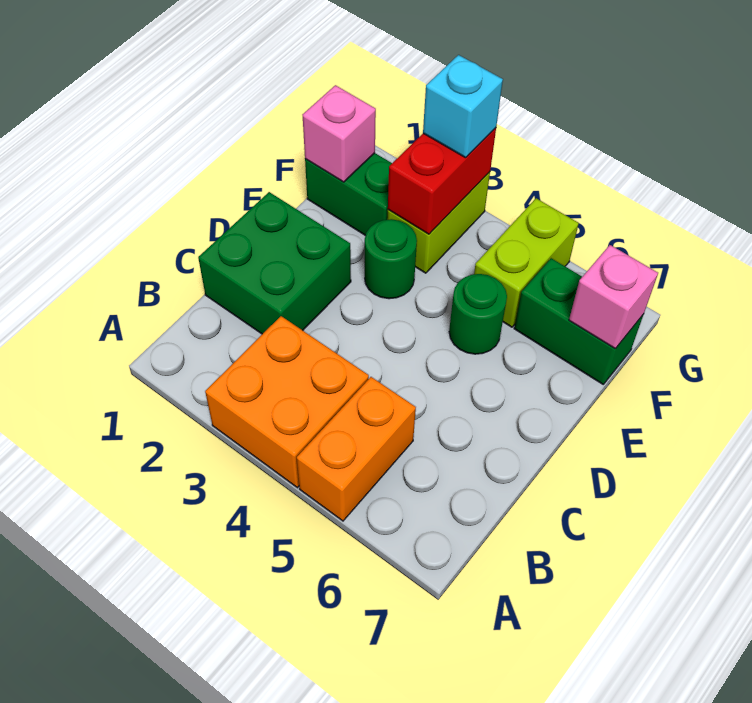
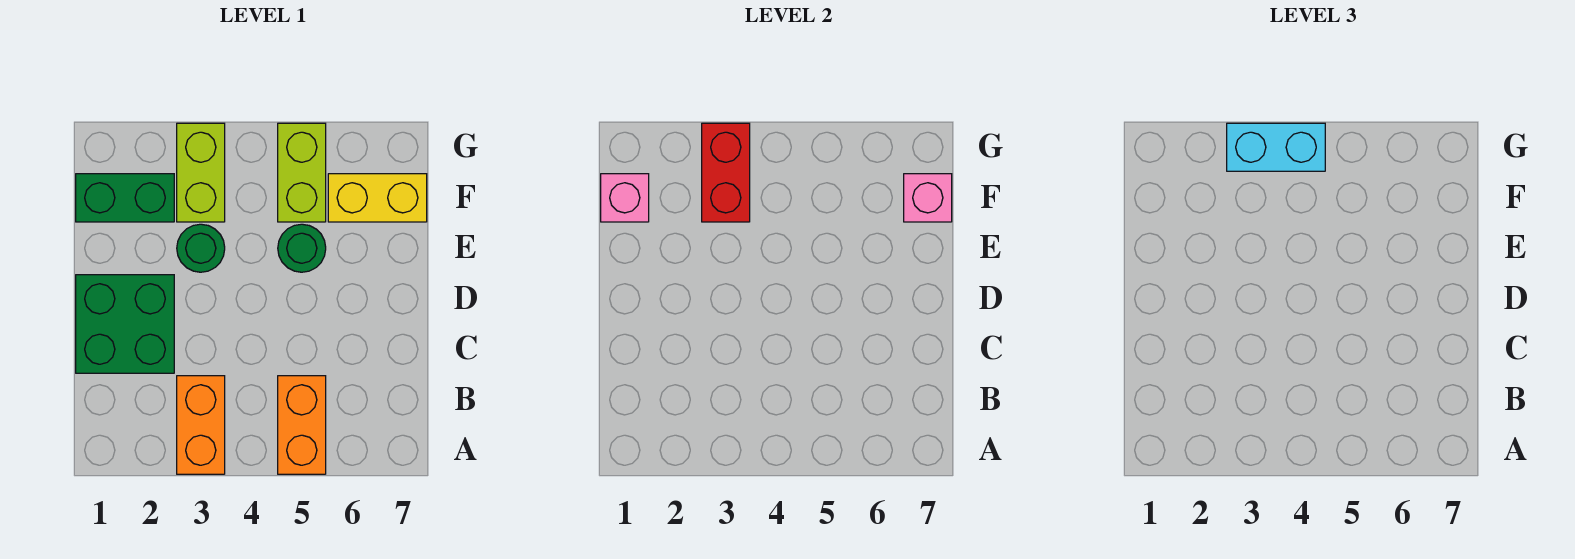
orange 2x2 brick [205,316,369,488] -> orange 1x2 brick [177,376,225,474]
green 1x2 brick [514,258,644,384] -> yellow 1x2 brick [328,174,427,222]
cyan 1x1 brick [423,55,503,158] -> cyan 1x2 brick [1227,123,1325,171]

